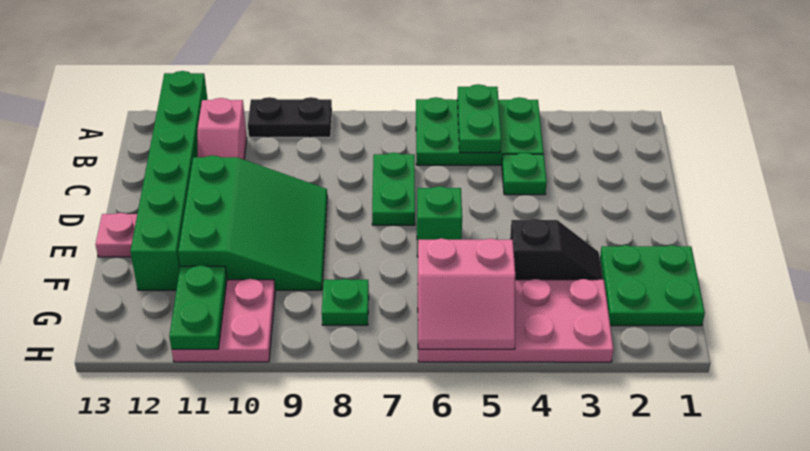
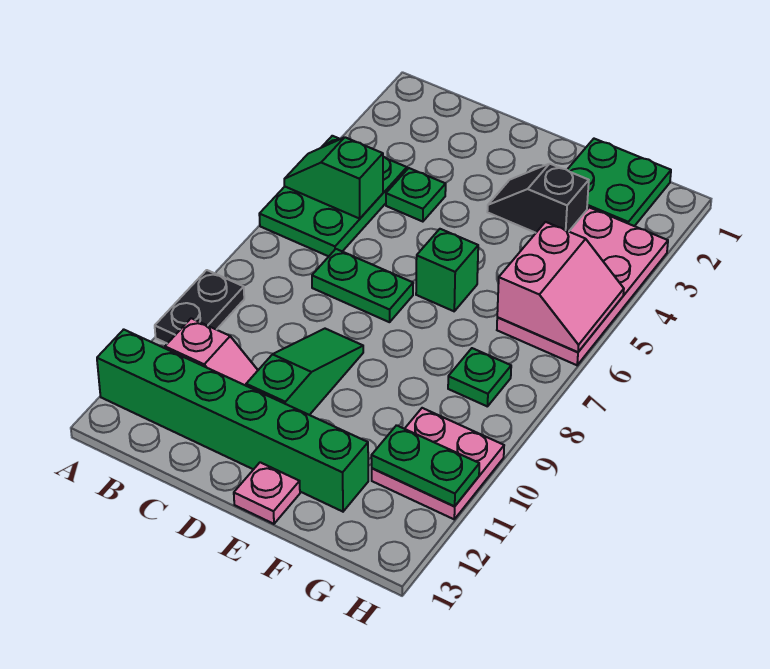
green 1x2 plate [457,84,501,153] -> green 1x2 slope [284,137,383,219]
green 3x3 slope [178,155,327,290] -> green 1x3 slope [246,329,363,415]
black 1x2 slope [510,219,602,280] -> black 1x2 slope turned to [487,164,589,233]

